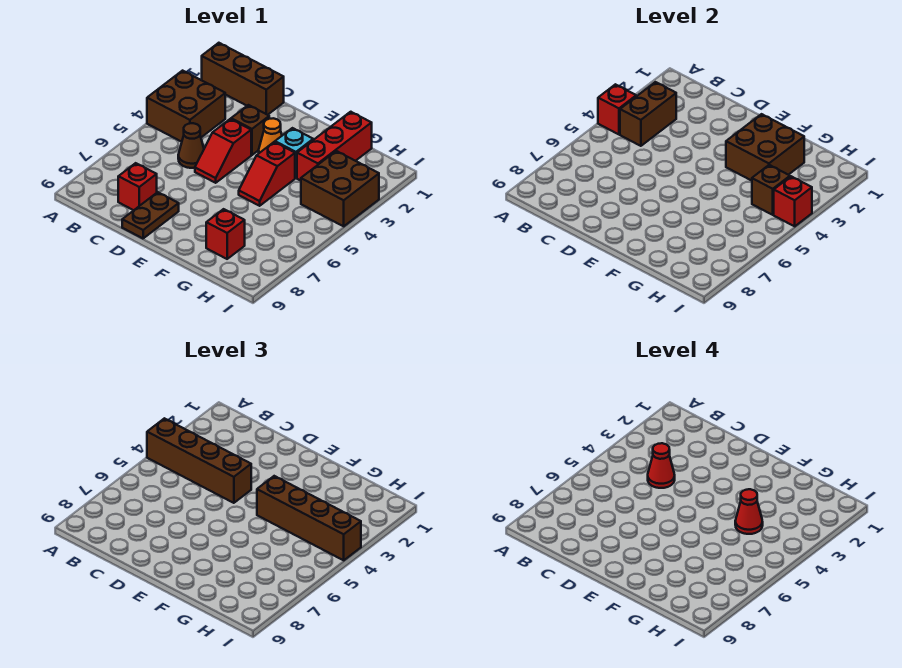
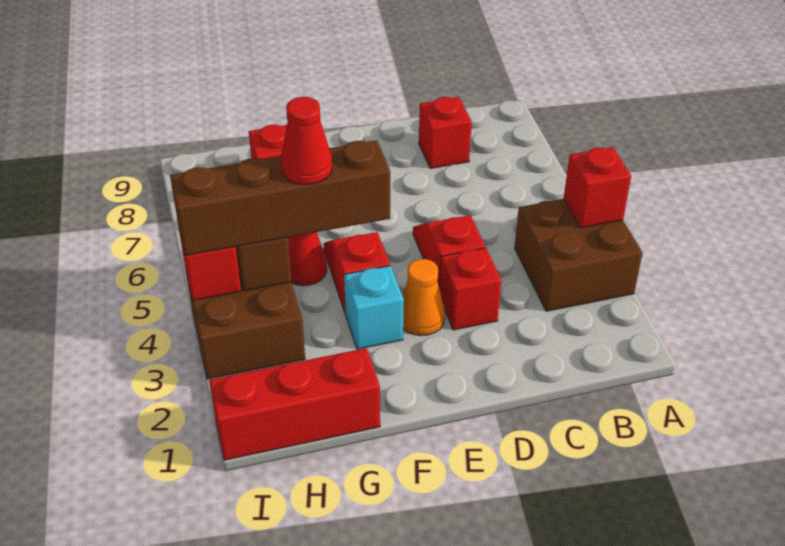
brown 1x3 brick [202,43,284,115] -> none
brown 1x4 brick [147,418,251,503] -> none
brown 1x2 brick [620,82,676,146] -> none
red 1x1 cone [648,443,675,488] -> red 1x1 cone moved to [288,232,327,286]
brown 1x1 cone [178,123,204,168] -> none
brown 1x1 brick [231,105,269,155] -> red 1x1 brick [440,248,501,330]
brown 1x2 plate [122,192,179,238] -> none
brown 2x2 brick [726,114,804,181] -> none
red 1x3 brick [297,112,372,181] -> red 1x3 brick turned to [209,348,380,460]

